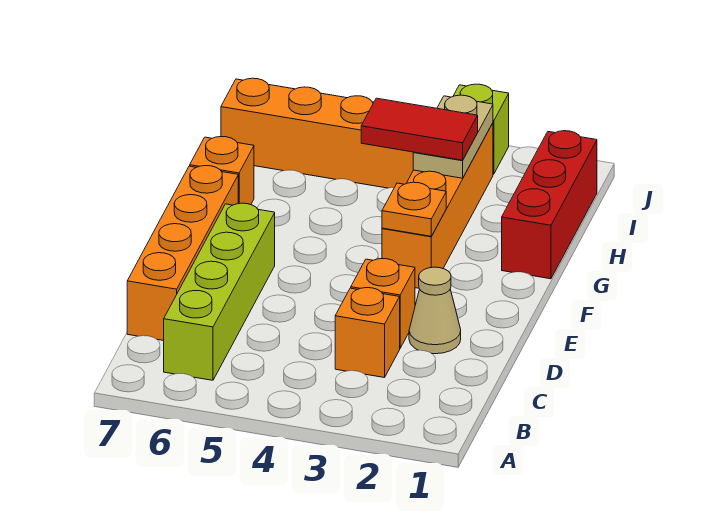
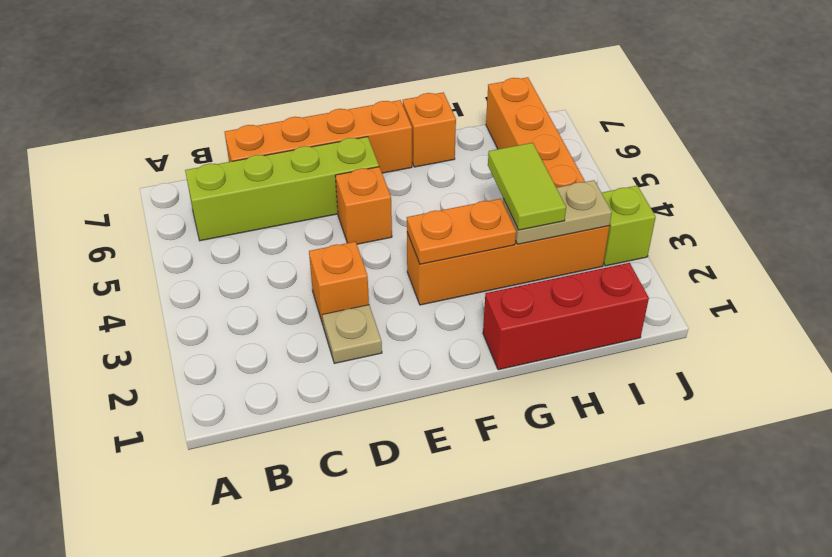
orange 1x1 brick [335,288,400,378] -> orange 1x1 brick moved to [335,167,392,244]
tan 1x1 cone [409,267,461,354] -> tan 1x1 plate [322,305,382,363]
orange 1x1 plate [382,182,446,236] -> orange 1x2 plate [407,199,516,264]
red 1x2 tile [361,98,478,160] -> lime 1x2 tile [488,143,566,230]

